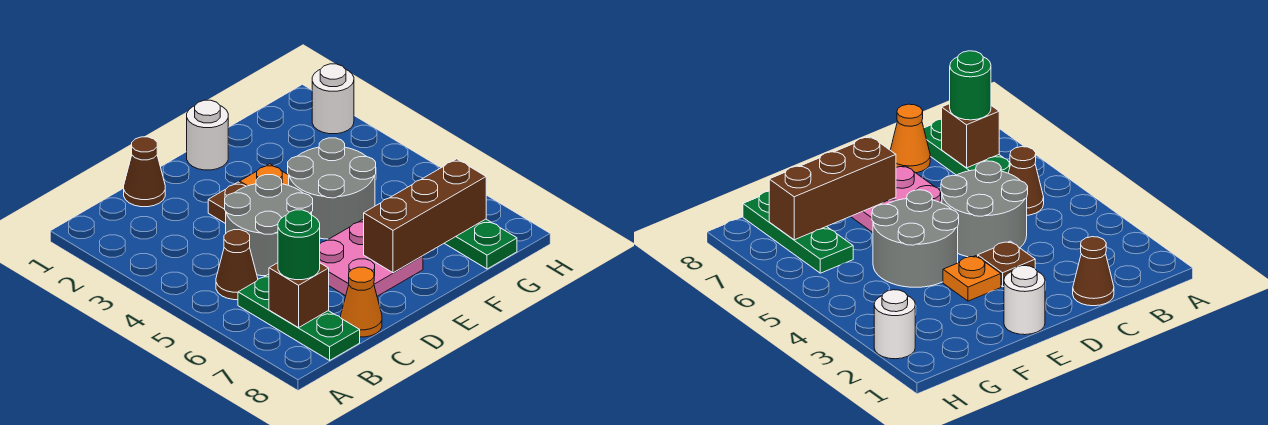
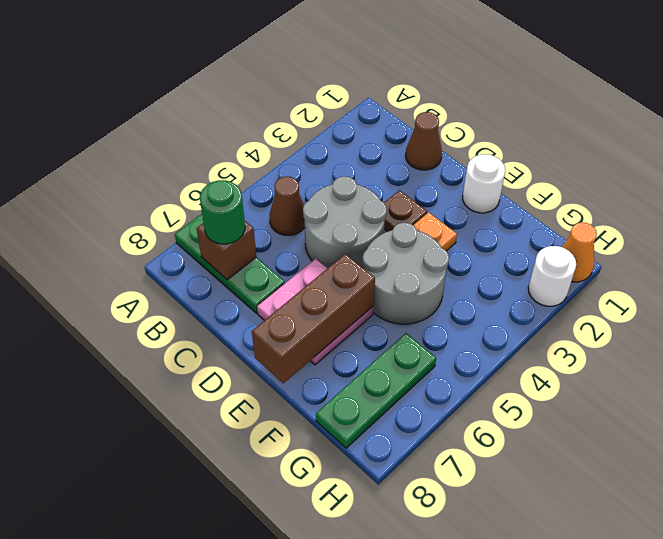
green 1x3 plate [238,275,360,360] -> green 1x3 plate turned to [175,214,285,313]
orange 1x1 cone [341,267,382,337] -> orange 1x1 cone moved to [562,222,597,282]
brown 1x3 brick [364,159,486,273] -> brown 1x3 brick turned to [252,254,375,383]

